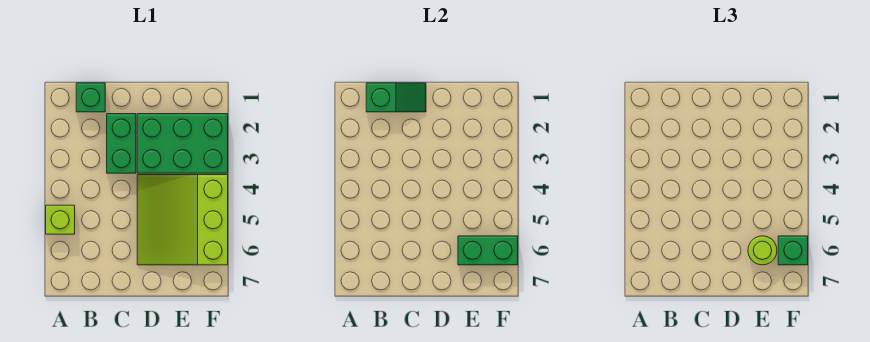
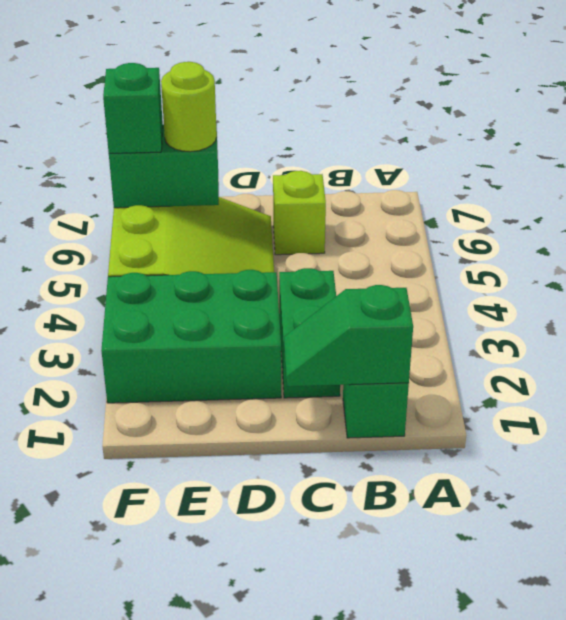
lime 1x1 brick [46,205,75,234] -> lime 1x1 brick moved to [273,171,326,255]

